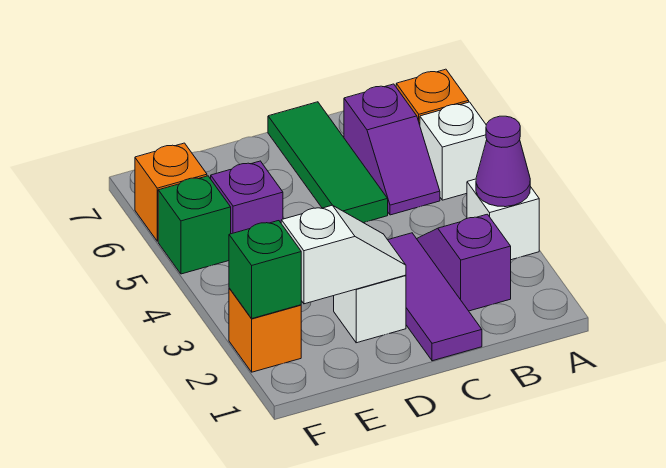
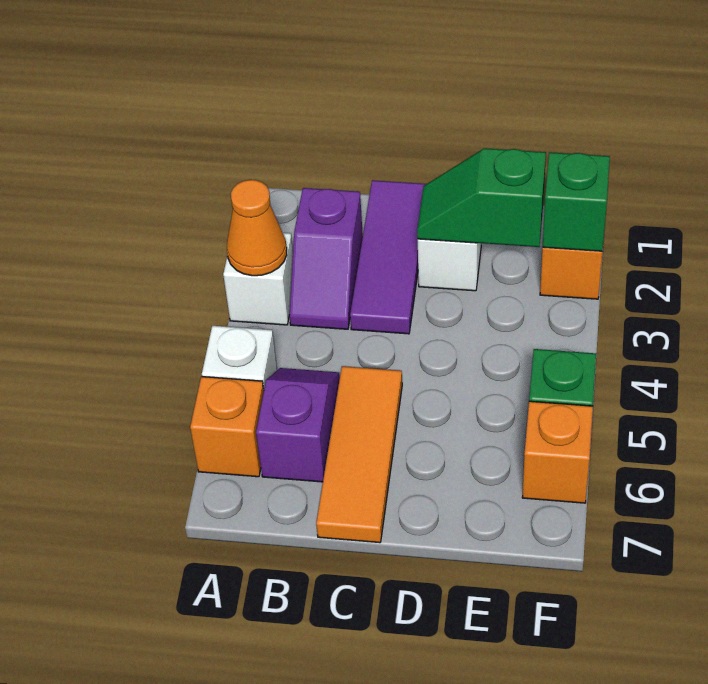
purple 1x1 cone [476,116,530,207] -> orange 1x1 cone [227,180,287,276]
green 1x3 tile [268,102,388,223] -> orange 1x3 tile [316,366,402,543]
white 1x2 slope [281,205,406,304] -> green 1x2 slope [417,148,546,247]
purple 1x1 brick [211,161,283,234] -> none

